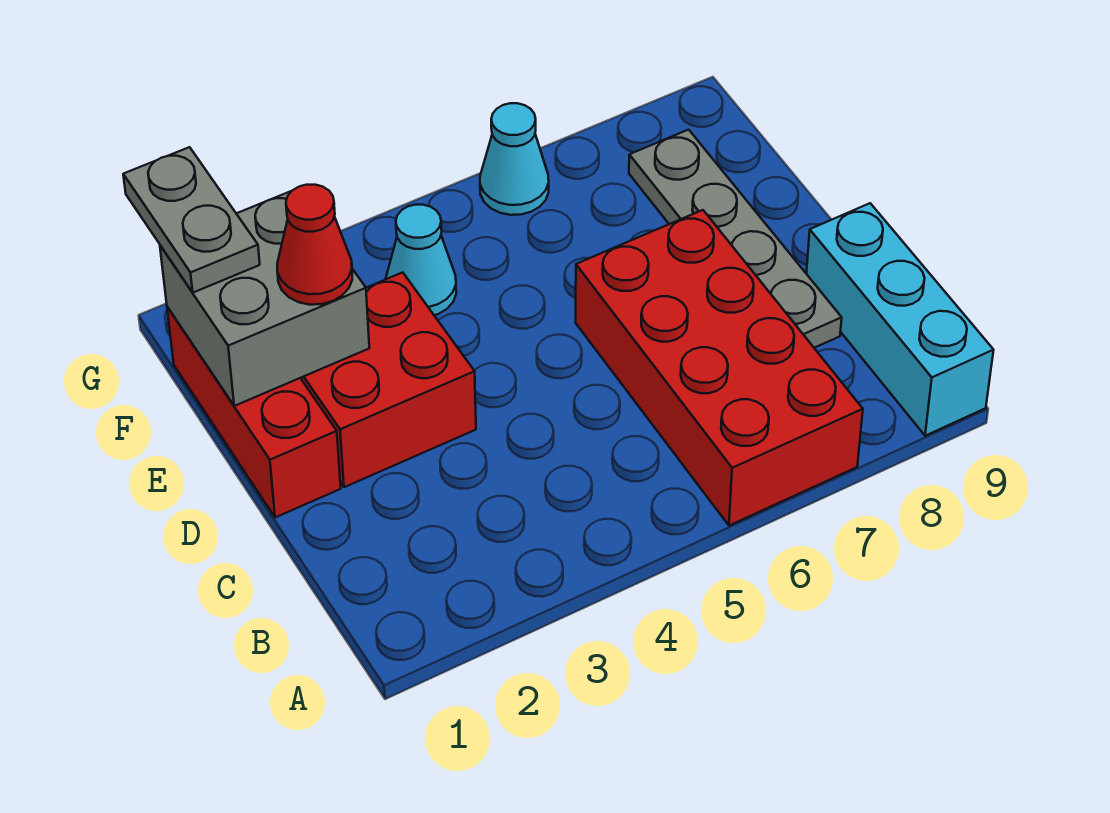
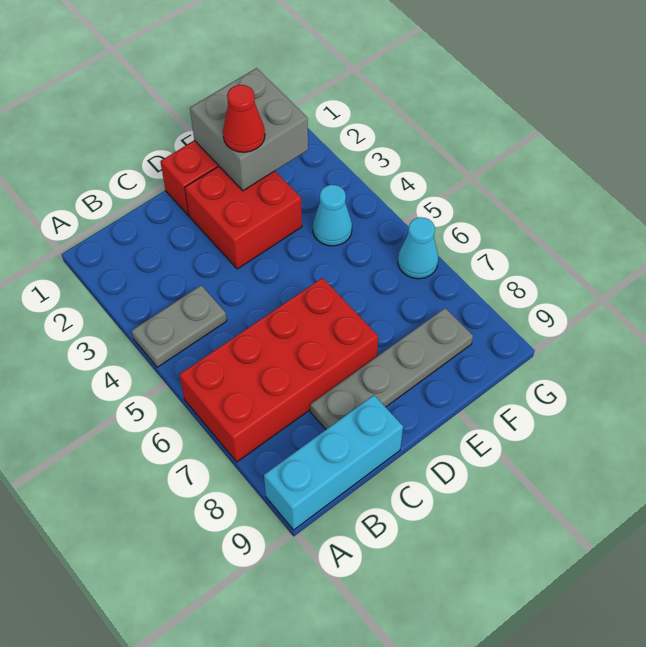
grey 1x2 plate [123,147,260,293] -> grey 1x2 plate moved to [132,285,227,367]

